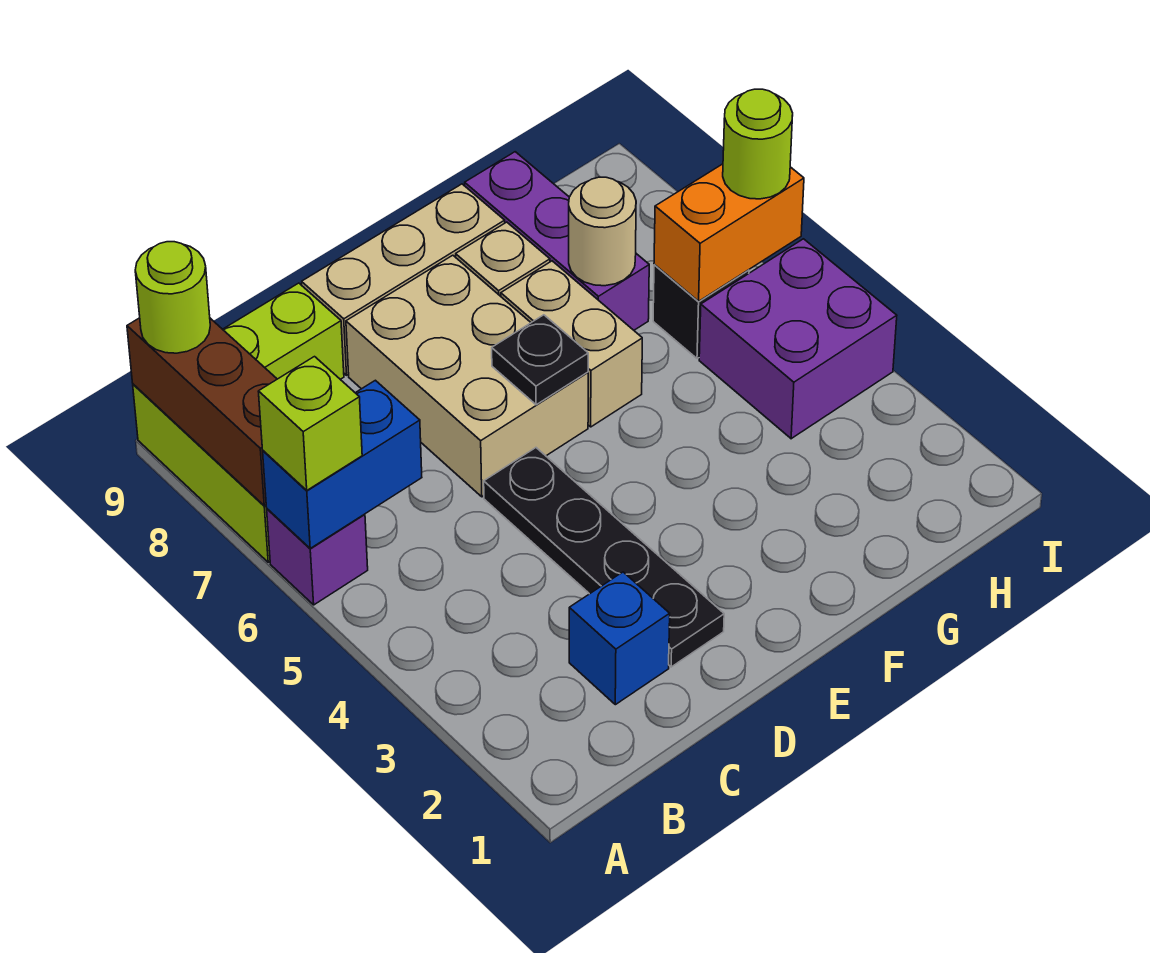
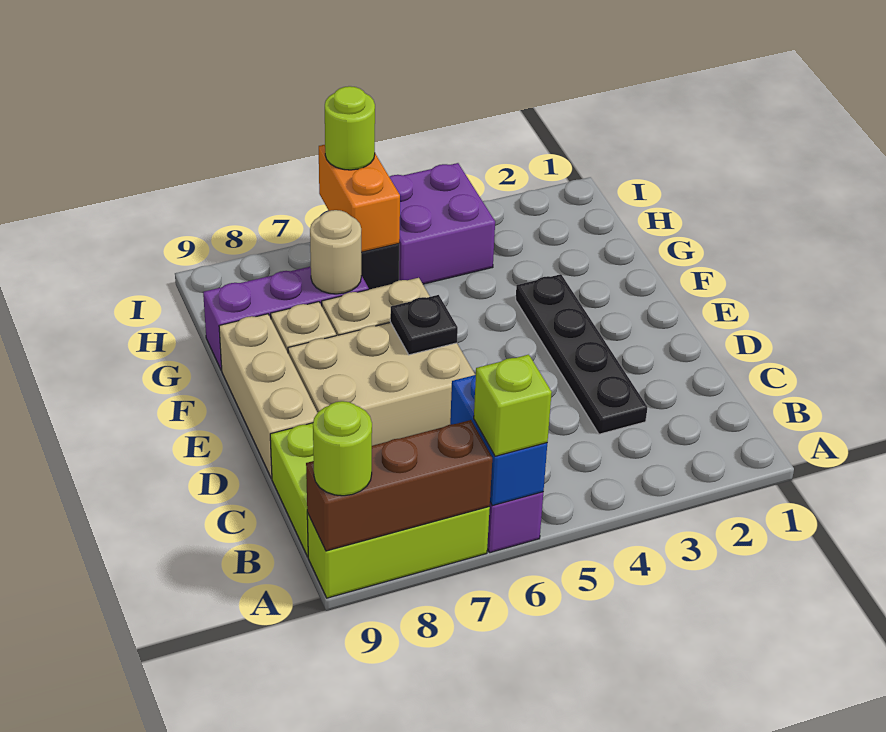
blue 1x1 brick [569,572,670,705] -> none
black 1x4 plate [484,448,724,667] -> black 1x4 plate turned to [516,274,647,434]

